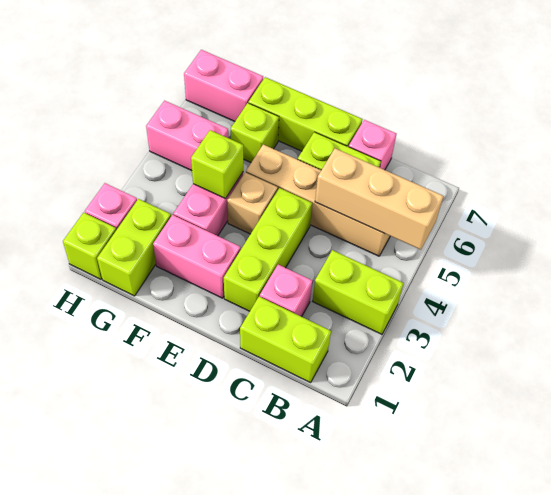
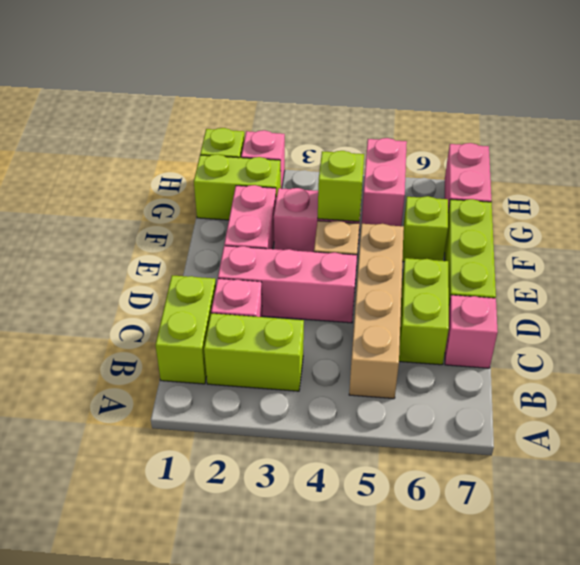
lime 1x2 brick [313,250,404,334] -> lime 1x2 brick turned to [204,313,304,391]
tan 1x3 brick [315,148,444,250] -> none
lime 1x3 brick [224,188,312,311] -> pink 1x3 brick [218,246,357,323]

